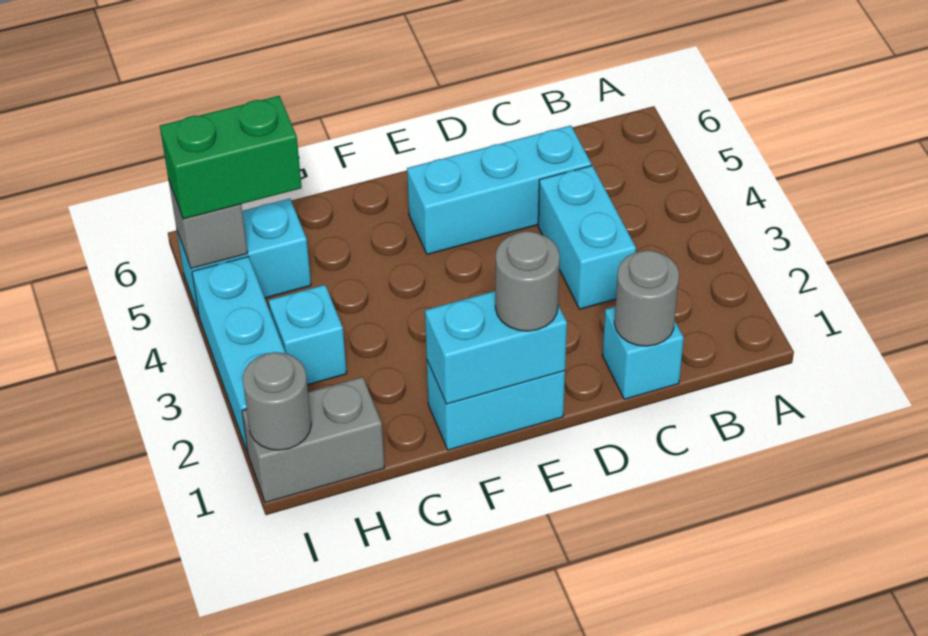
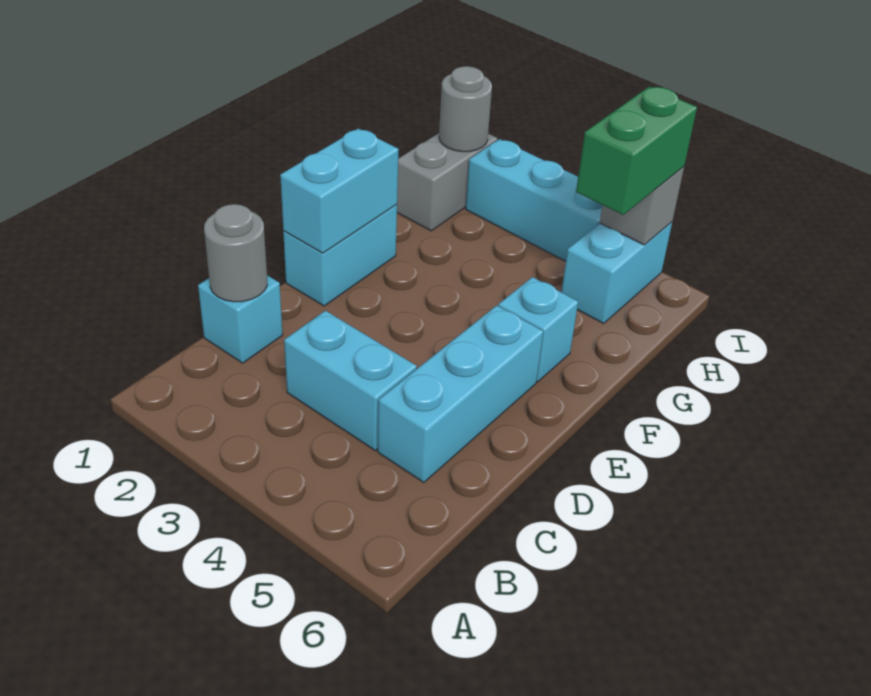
grey 1x1 round brick [495,231,560,331] -> none
cyan 1x1 brick [269,285,347,385] -> cyan 1x1 brick moved to [498,277,578,382]

